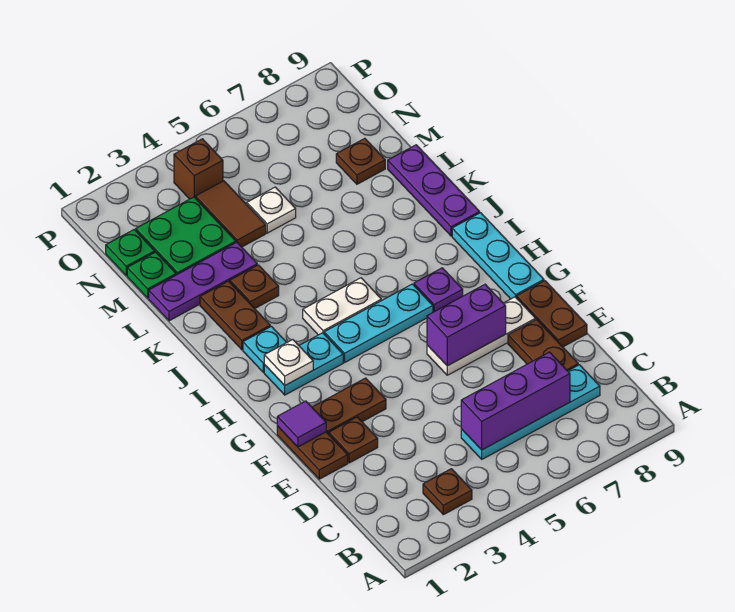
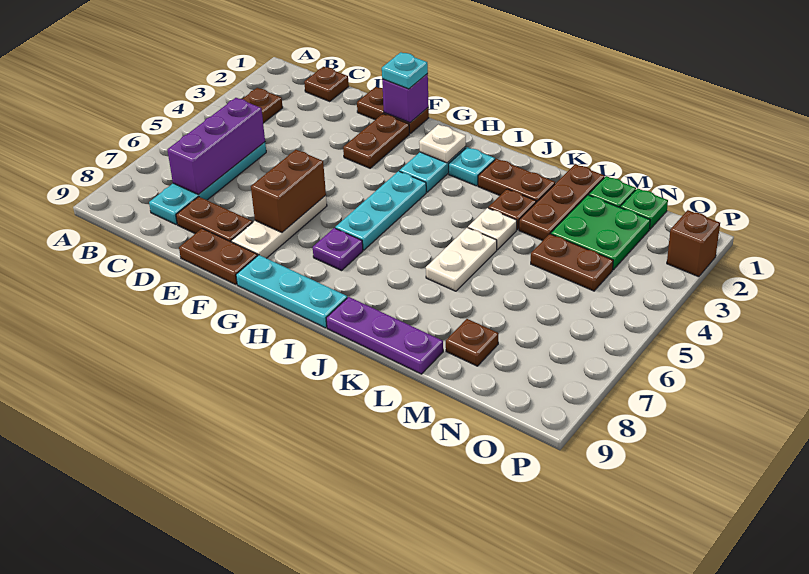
brown 1x1 plate [329,417,378,463] -> brown 1x1 plate moved to [304,67,349,102]
purple 1x1 tile [277,401,326,447] -> purple 1x1 brick [382,74,429,123]
none -> cyan 1x1 plate [382,52,428,89]
purple 1x2 brick [427,284,506,366] -> brown 1x2 brick [251,150,326,232]
white 1x2 plate [303,278,381,335] -> white 1x2 plate moved to [426,228,497,291]
purple 1x3 plate [149,242,257,321] -> brown 1x3 plate [519,164,604,241]
brown 1x2 tile [195,181,266,247] -> brown 1x2 plate [531,234,613,291]
white 1x1 plate [247,187,296,233] -> white 1x1 plate moved to [468,208,517,250]
brown 1x1 brick [174,139,223,199] -> brown 1x1 brick moved to [667,210,720,277]

